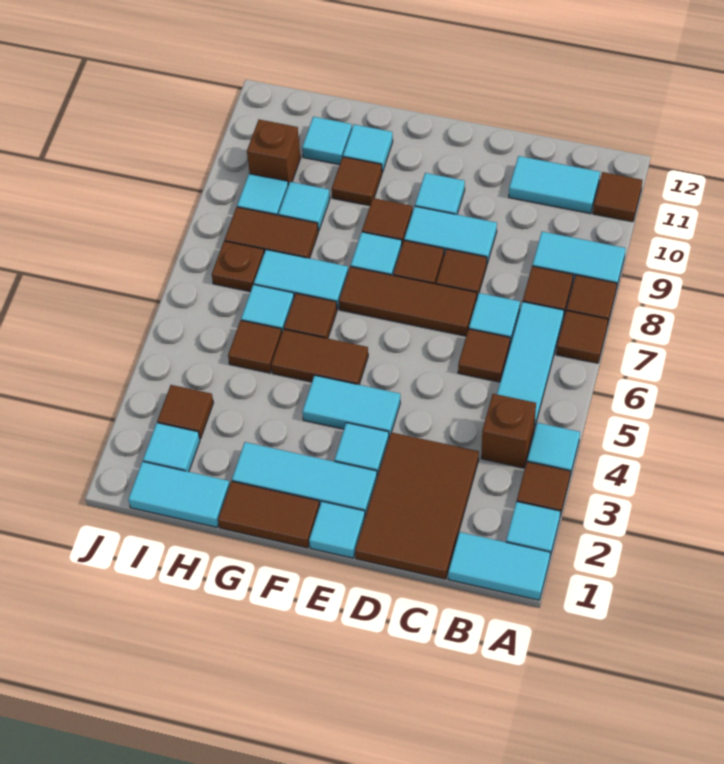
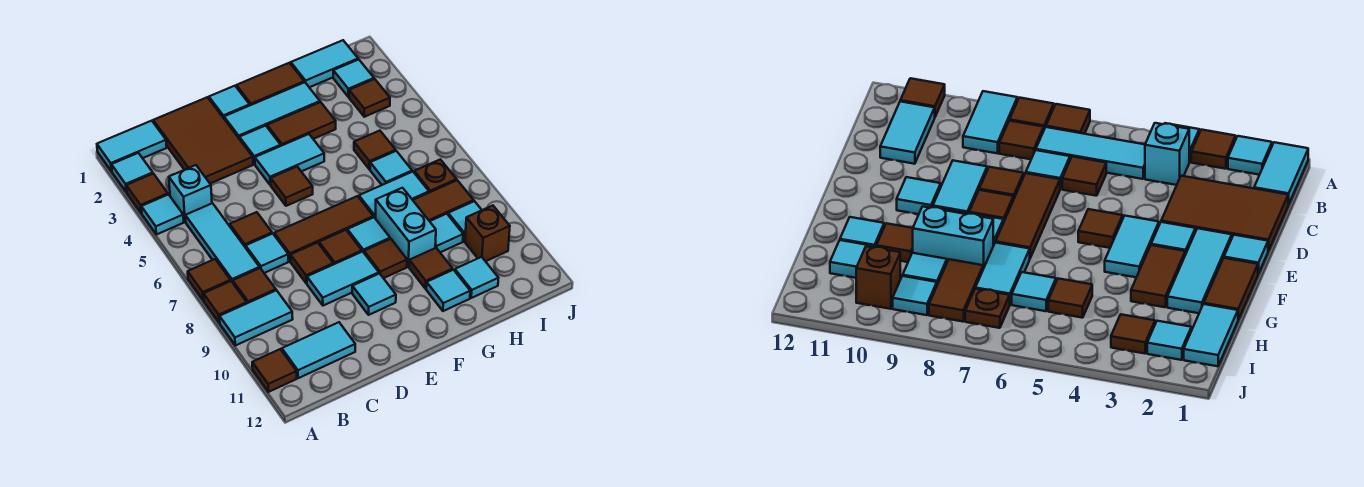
brown 1x1 brick [481,394,536,468] -> cyan 1x1 brick [169,165,212,222]
brown 1x2 tile [271,329,368,385] -> brown 1x2 tile moved to [267,102,336,146]
brown 1x1 tile [284,293,337,338] -> brown 1x1 tile moved to [271,167,313,206]
none -> cyan 1x2 brick [376,188,436,267]

